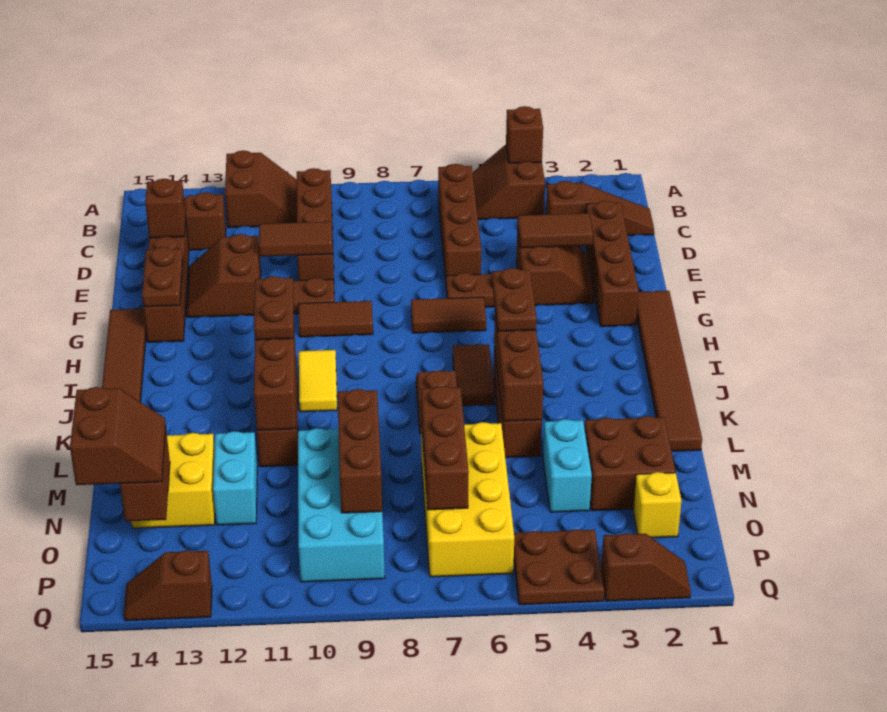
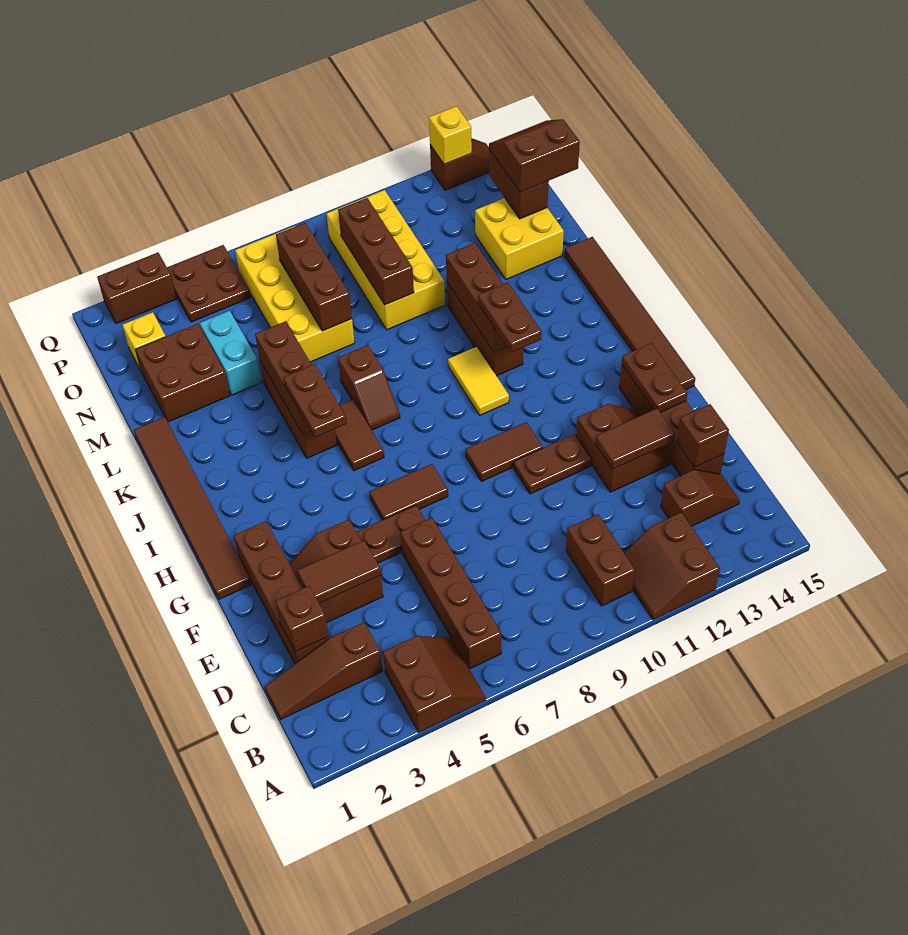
brown 1x1 brick [506,106,543,163] -> brown 1x1 brick moved to [276,586,329,652]
brown 1x4 brick [296,168,334,280] -> brown 1x2 brick [566,514,635,606]
brown 1x2 tile [259,222,333,257] -> brown 1x2 tile moved to [595,408,675,469]
cyan 2x4 brick [298,428,385,582] -> yellow 2x4 brick [327,190,445,330]
cyan 1x2 brick [213,431,257,525] -> none
brown 2x2 slope [70,387,166,485] -> brown 2x2 slope turned to [489,119,580,192]
brown 1x2 slope [601,533,691,601] -> brown 1x2 brick [97,253,176,324]
none -> yellow 1x1 brick [429,106,472,164]

